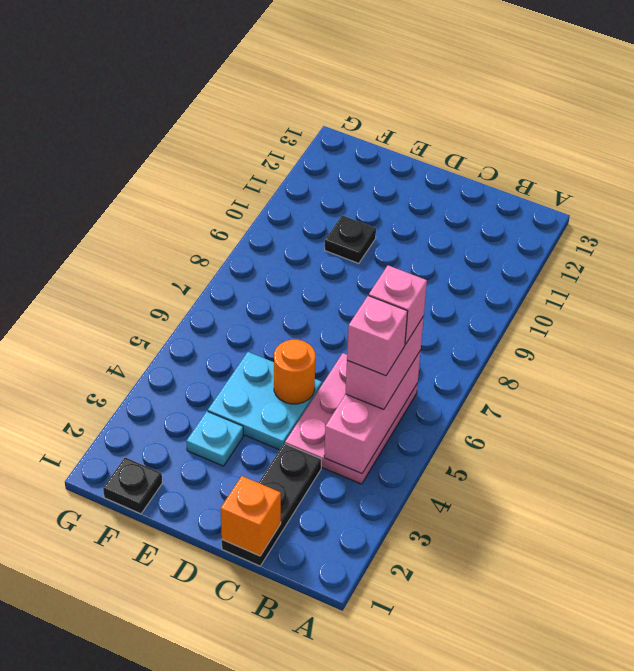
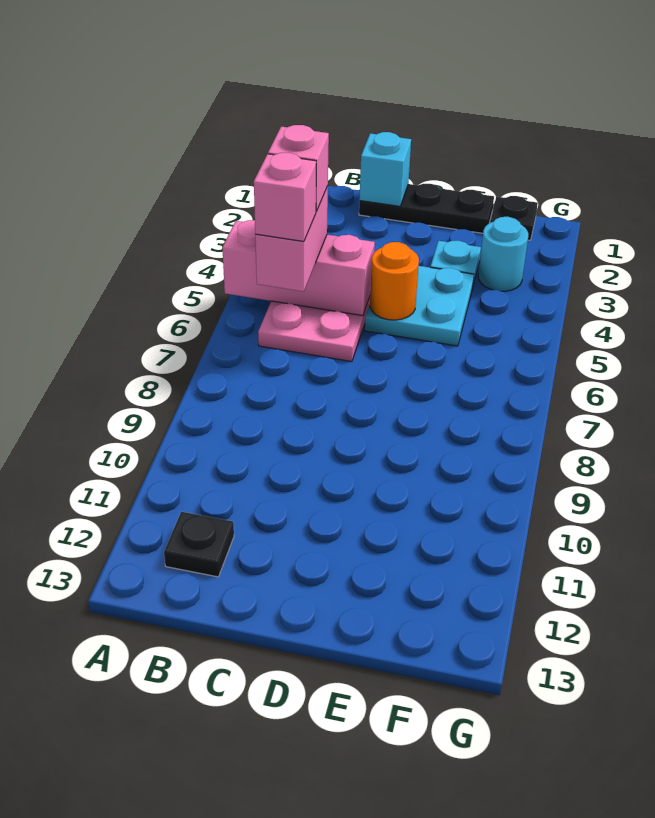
pink 1x3 brick [324,350,421,474] -> pink 1x3 brick turned to [222,220,375,316]
black 1x3 plate [222,444,321,566] -> black 1x3 plate turned to [359,184,494,233]
orange 1x1 brick [221,476,281,556] -> cyan 1x1 brick [359,132,411,206]
black 1x1 plate [325,215,376,263] -> black 1x1 plate moved to [164,512,234,577]
none -> cyan 1x1 round brick [478,217,528,291]

